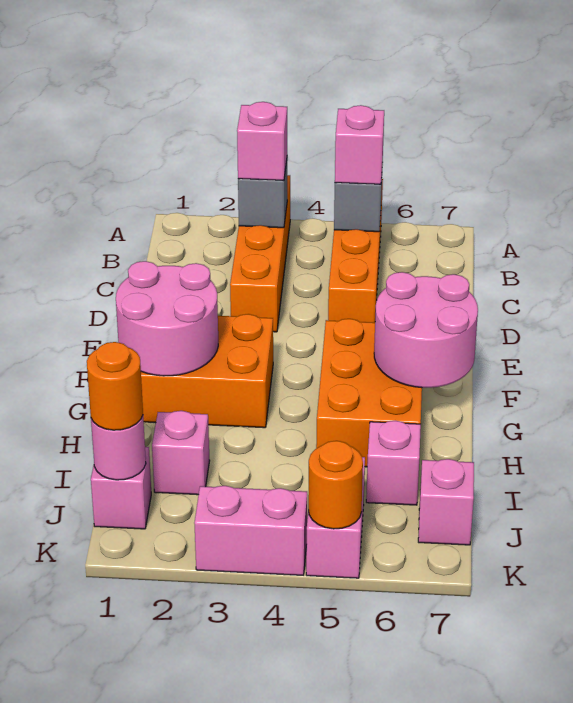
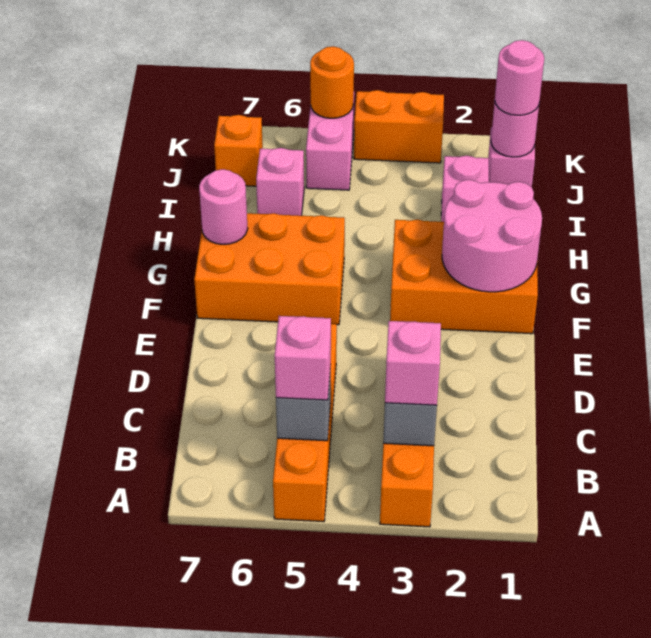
orange 2x3 brick [316,319,422,467] -> orange 2x3 brick turned to [194,213,345,325]
pink 2x2 round brick [374,272,478,388] -> pink 1x1 round brick [199,169,248,244]
orange 1x1 round brick [87,342,143,430] -> pink 1x1 round brick [495,40,544,115]
pink 1x1 brick [418,459,474,545] -> orange 1x1 brick [214,115,263,186]
pink 1x2 brick [194,486,307,575] -> orange 1x2 brick [354,90,444,163]

